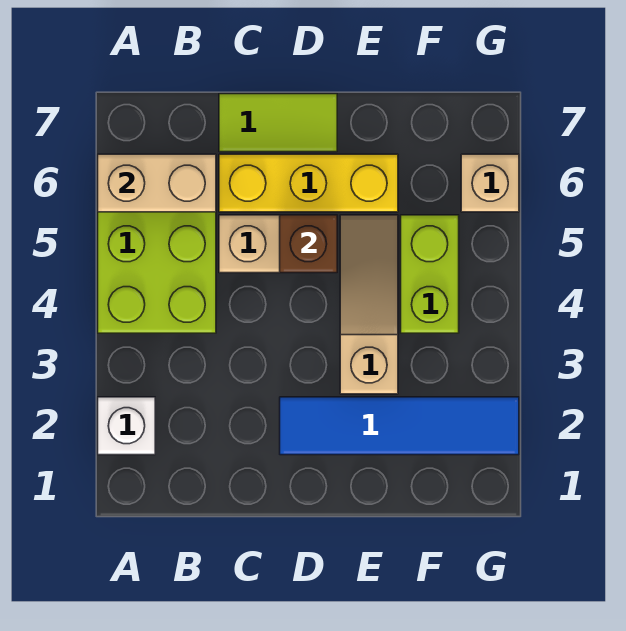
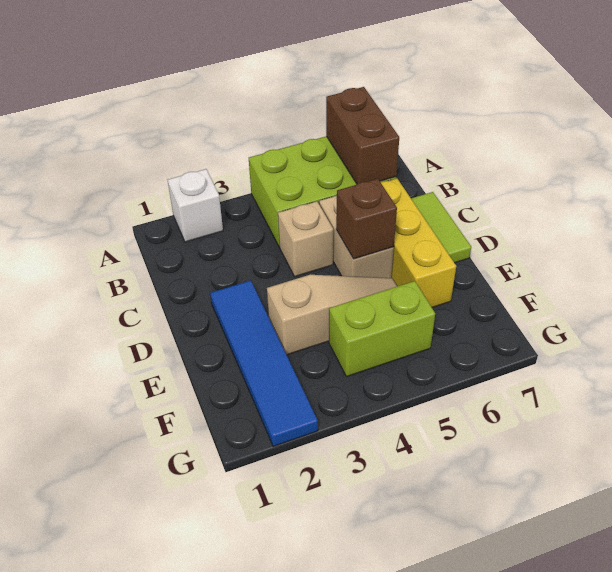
tan 1x2 brick [98,154,216,212] -> brown 1x2 brick [326,87,399,184]
tan 1x1 brick [461,154,519,212] -> tan 1x1 brick moved to [278,201,333,277]

